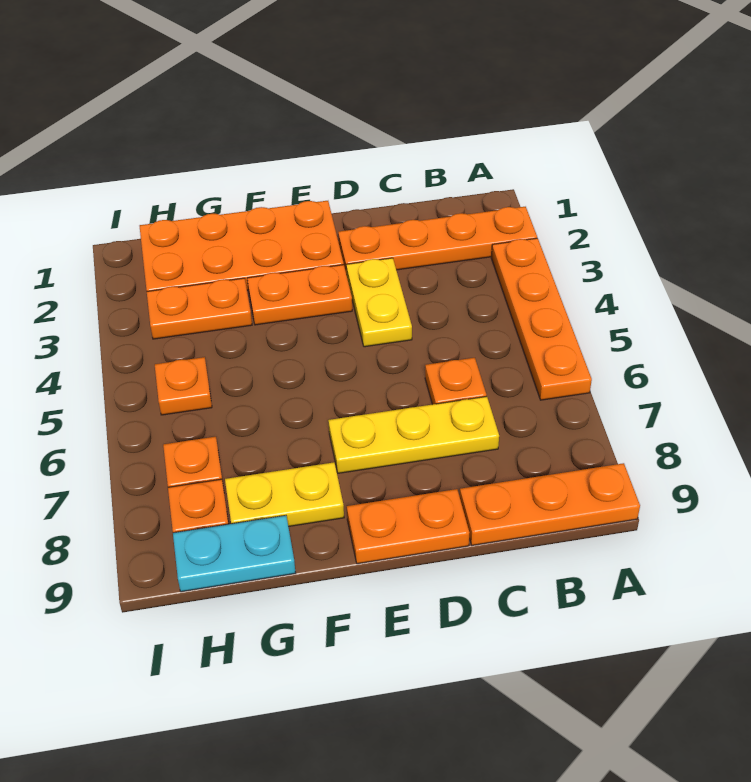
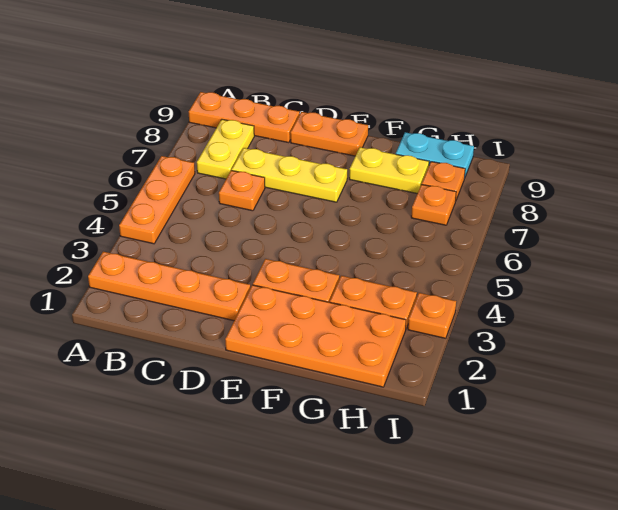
orange 1x4 plate [491,238,592,400] -> orange 1x3 plate [119,156,195,244]
yellow 1x2 plate [346,258,412,347] -> yellow 1x2 plate moved to [197,119,254,179]
orange 1x1 plate [155,357,212,415] -> orange 1x1 plate moved to [408,293,456,338]

